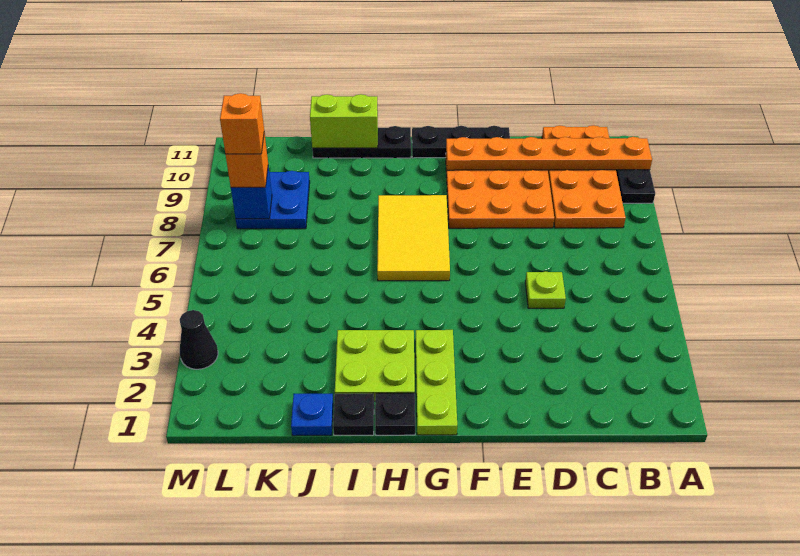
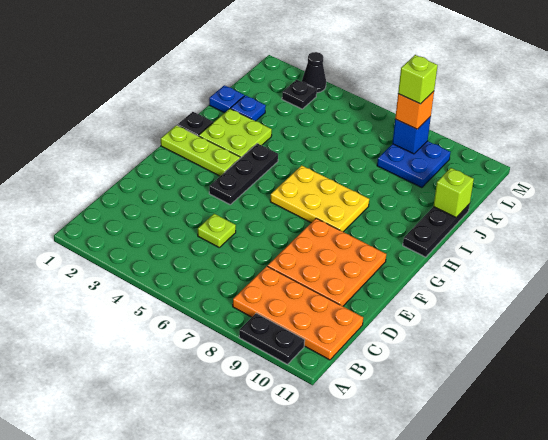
orange 1x6 plate [446,137,652,170] -> none
black 1x3 plate [412,126,510,158] -> black 1x3 plate moved to [209,143,278,205]
yellow 2x3 tile [377,195,450,281] -> yellow 2x3 plate [270,165,369,232]
black 1x1 plate [333,394,374,435] -> black 1x1 plate moved to [282,80,317,109]
lime 1x2 brick [310,94,378,148] -> lime 1x1 brick [433,168,474,218]
none -> blue 1x1 plate [231,95,266,121]
orange 1x1 brick [220,93,264,154] -> lime 1x1 brick [398,55,438,104]

